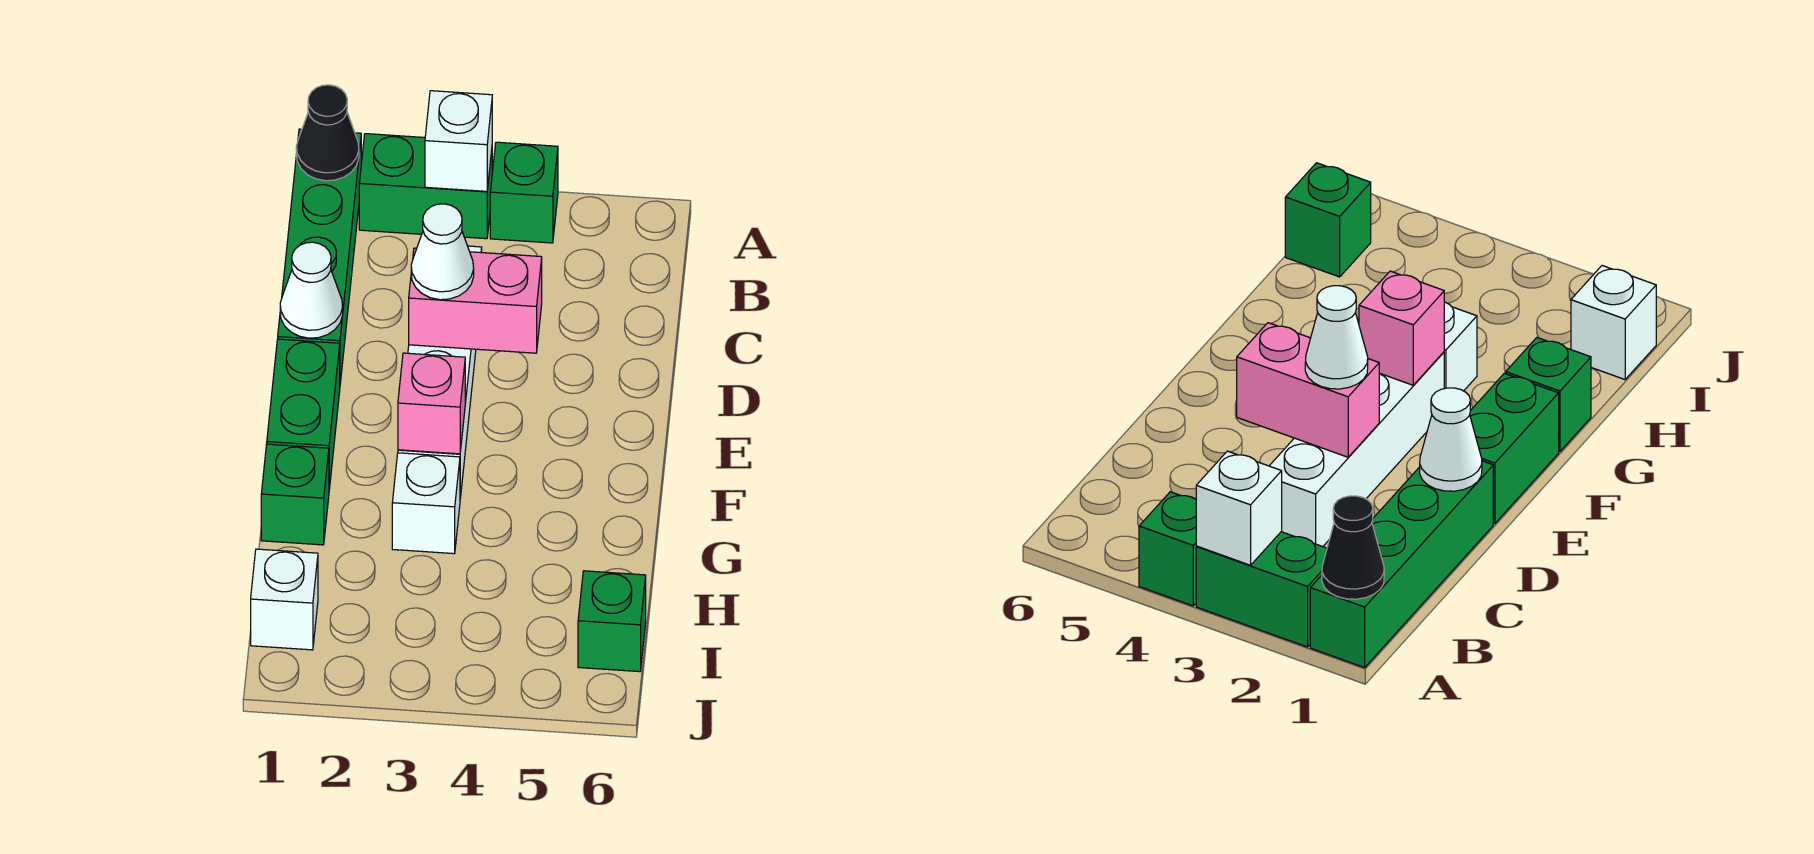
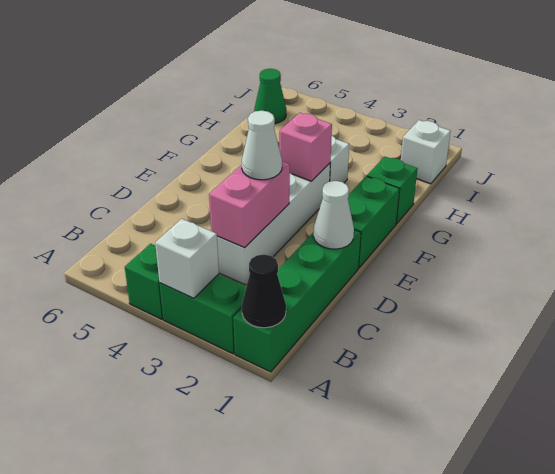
pink 1x2 brick [409,248,542,353] -> pink 1x2 brick turned to [209,162,290,247]
green 1x1 brick [578,571,646,672] -> green 1x1 cone [254,69,286,124]

